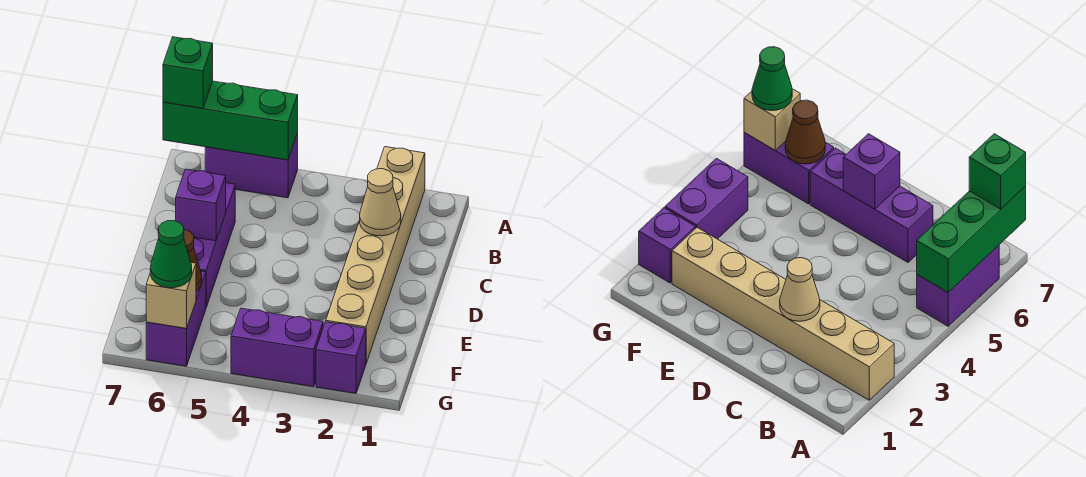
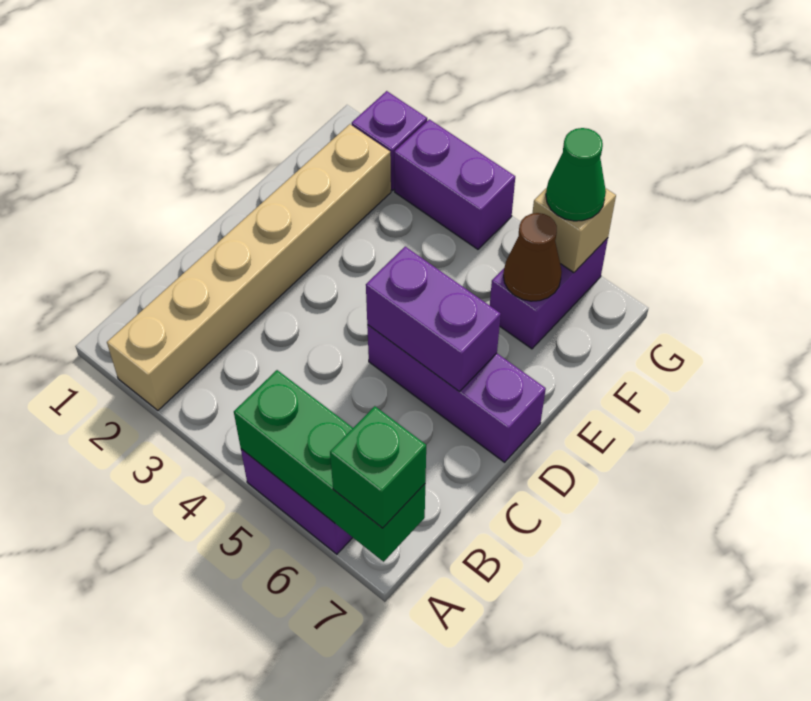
tan 1x1 cone [360,169,401,236] -> none
purple 1x3 brick [194,183,235,307] -> purple 1x3 brick turned to [367,325,546,462]
purple 1x1 brick [176,169,226,241] -> purple 1x2 brick [366,247,501,392]

